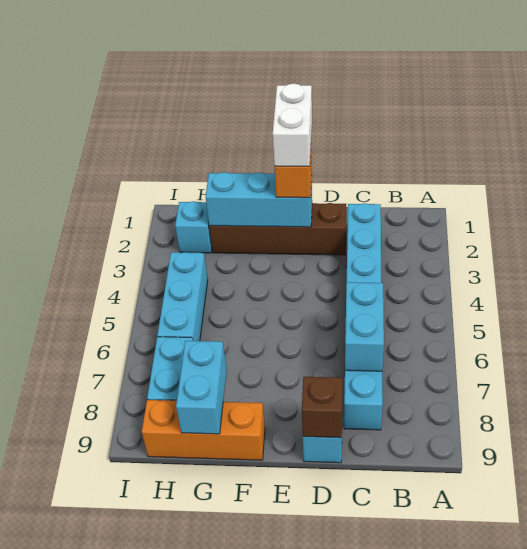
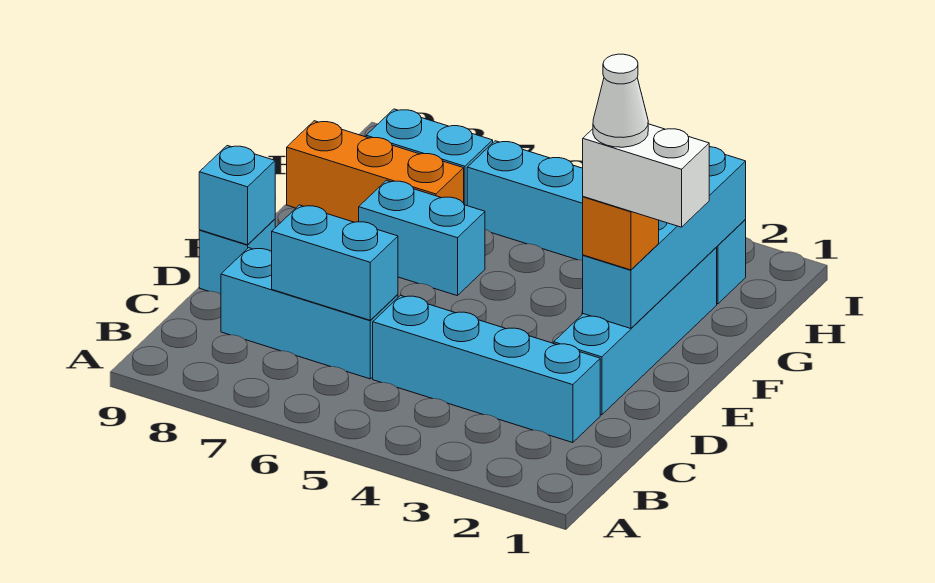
brown 1x4 brick [209,203,346,255] -> cyan 1x4 brick [554,248,717,415]
brown 1x1 brick [302,377,343,438] -> cyan 1x1 brick [199,146,275,245]
cyan 1x3 brick [206,172,312,227] -> cyan 1x4 brick [583,147,746,328]
none -> white 1x1 cone [593,54,648,147]
orange 1x3 brick [142,400,265,460] -> orange 1x3 brick turned to [287,121,464,222]
cyan 1x2 brick [176,341,227,434] -> cyan 1x2 brick moved to [359,180,485,296]

